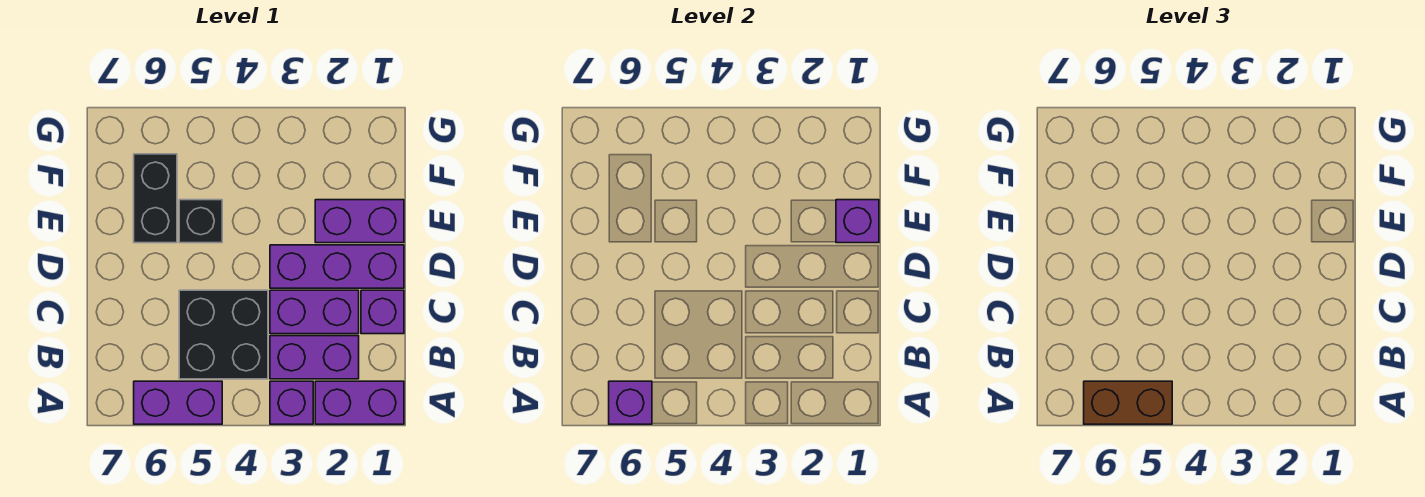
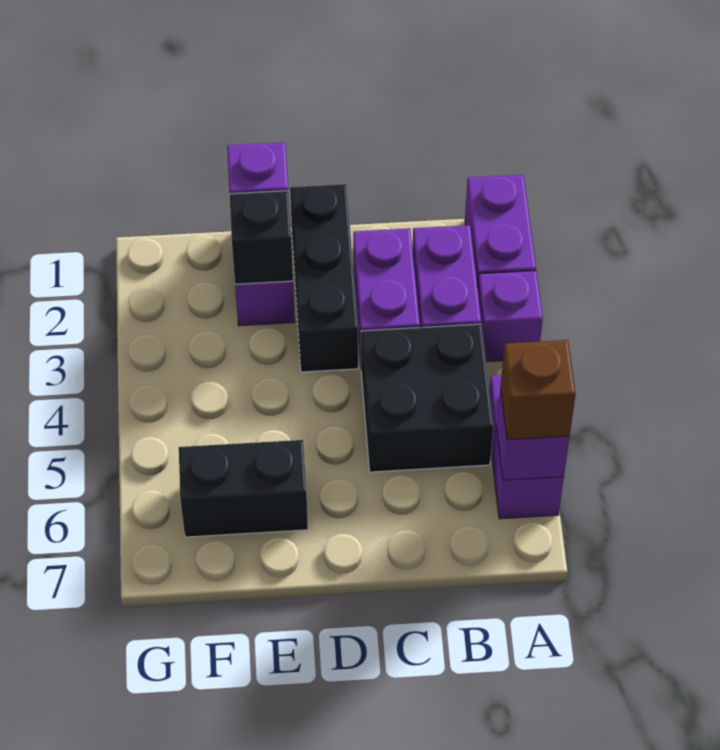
brown 1x2 brick [1084,381,1172,424] -> brown 1x1 brick [501,340,576,440]
purple 1x1 brick [361,290,404,334] -> none
purple 1x3 brick [270,245,404,288] -> black 1x3 brick [290,184,358,372]
black 1x1 brick [179,200,222,243] -> black 1x1 brick moved to [230,191,293,284]

